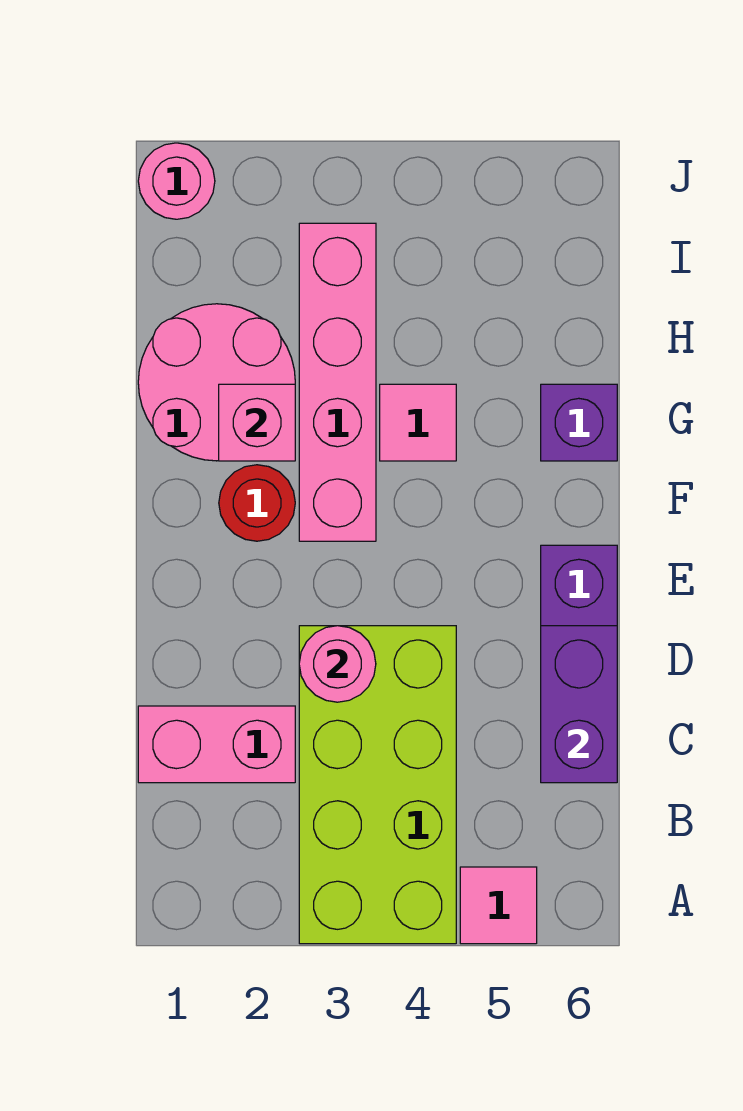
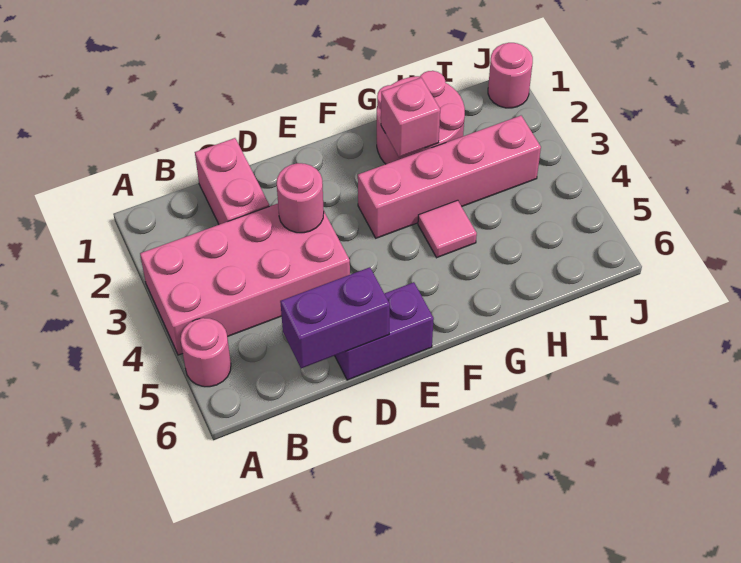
lime 2x4 brick [299,626,456,944] -> pink 2x4 brick [140,204,350,355]
pink 1x1 tile [460,867,537,944] -> pink 1x1 round brick [181,318,231,387]
red 1x1 round brick [219,465,295,541] -> none
purple 1x1 brick [541,384,617,461] -> none

